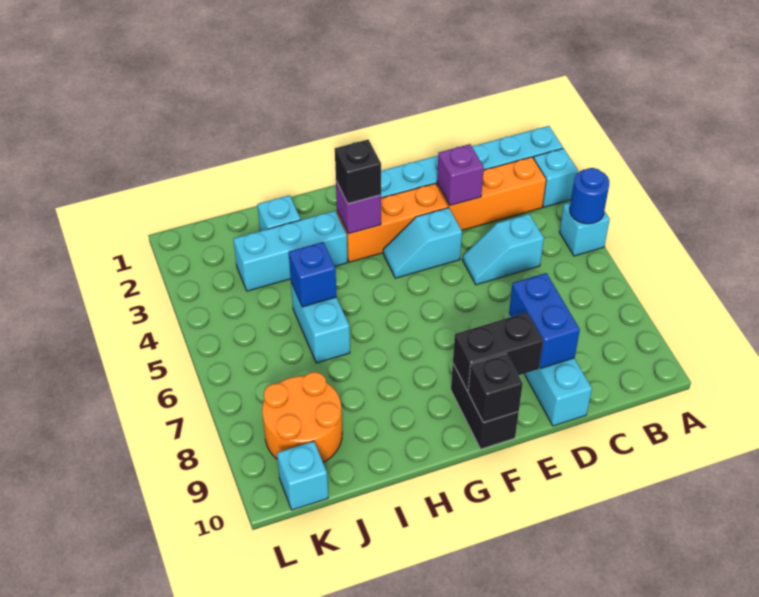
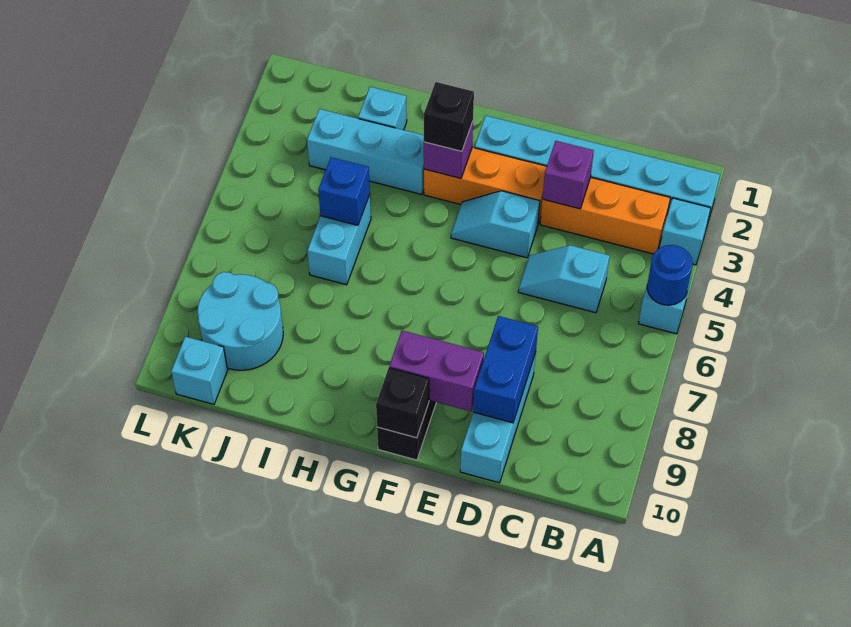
black 1x2 brick [453,312,543,391] -> purple 1x2 brick [389,331,484,411]
orange 2x2 round brick [262,372,342,462] -> cyan 2x2 round brick [197,272,283,370]

